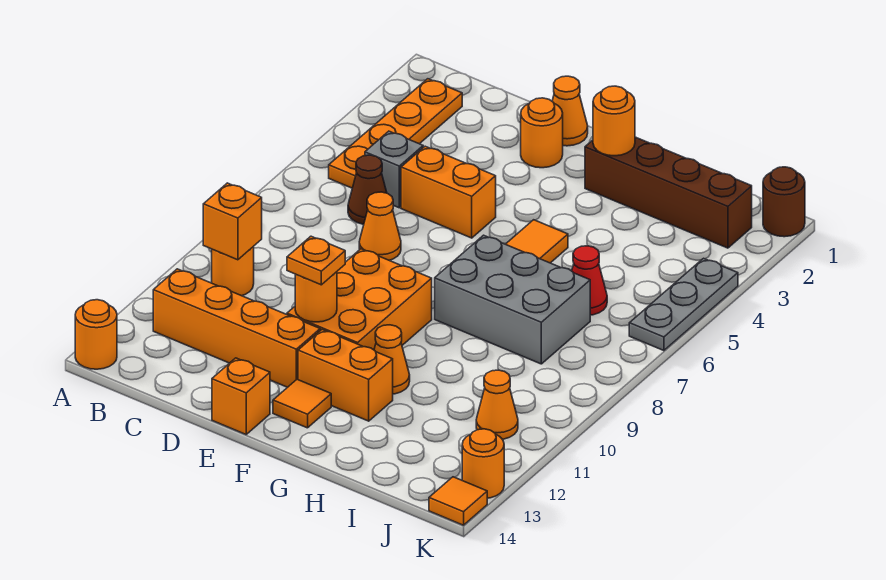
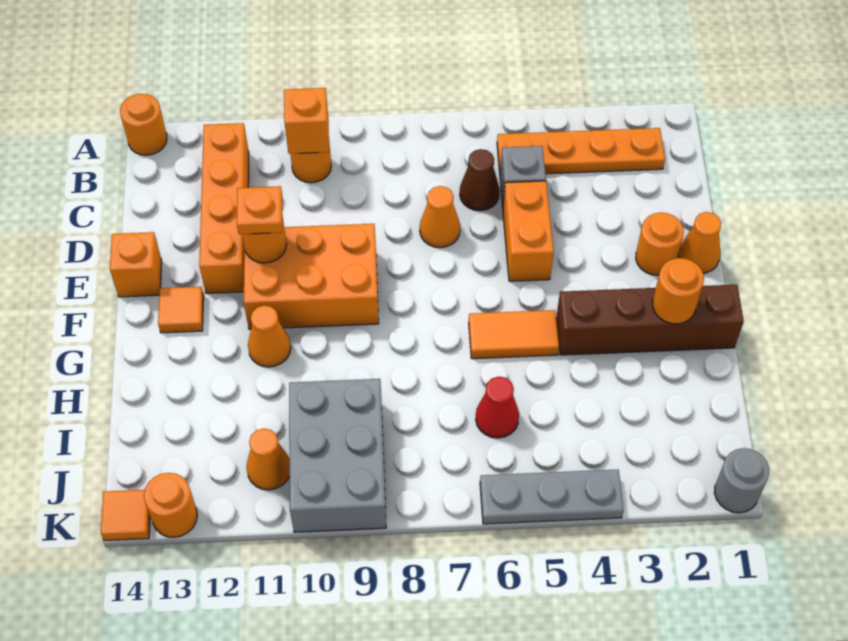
orange 1x2 brick [298,330,393,421] -> none
brown 1x4 brick [585,137,752,248] -> brown 1x4 brick turned to [556,285,744,355]
grey 2x3 brick [435,235,590,364] -> grey 2x3 brick moved to [289,379,386,532]
brown 1x1 round brick [763,167,805,237] -> grey 1x1 round brick [714,448,769,513]

